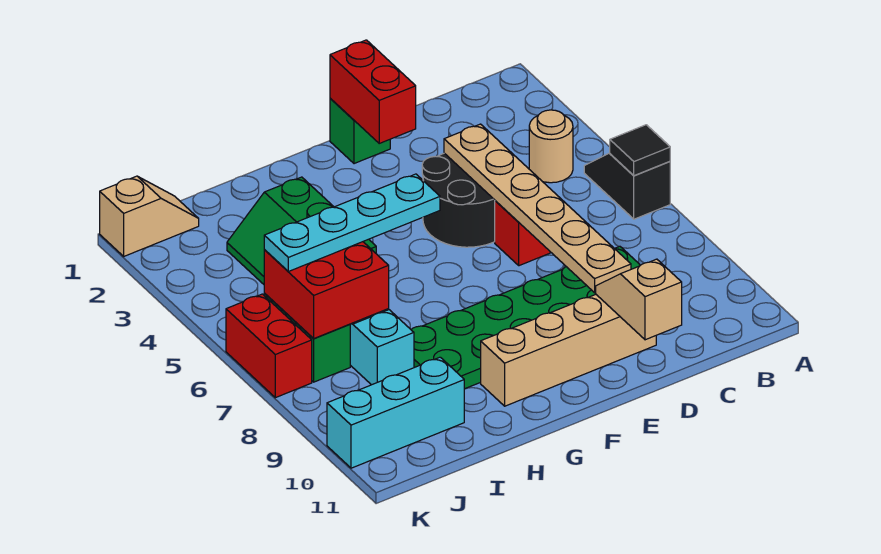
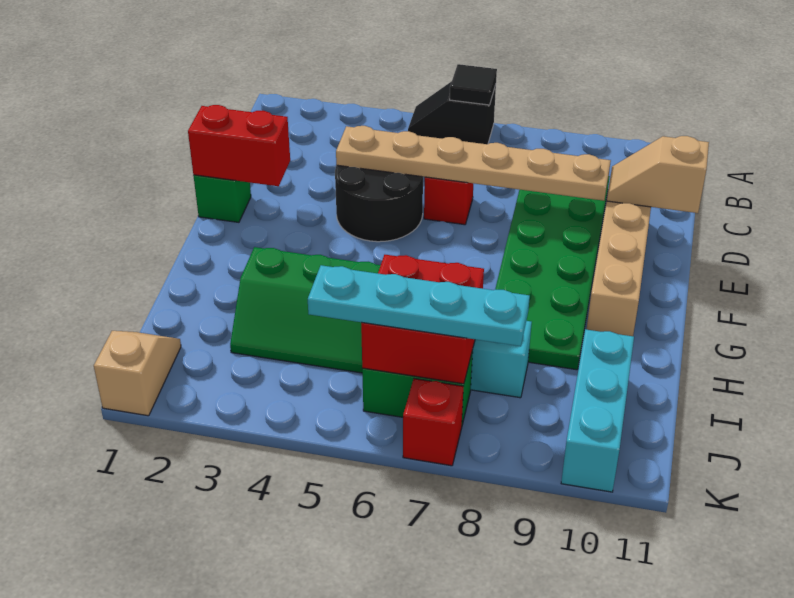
tan 1x1 round brick [529,110,573,183] -> none
cyan 1x4 plate [264,174,440,271] -> cyan 1x4 plate turned to [308,265,530,346]
red 1x2 brick [226,294,312,398] -> red 1x1 brick [403,379,463,466]

